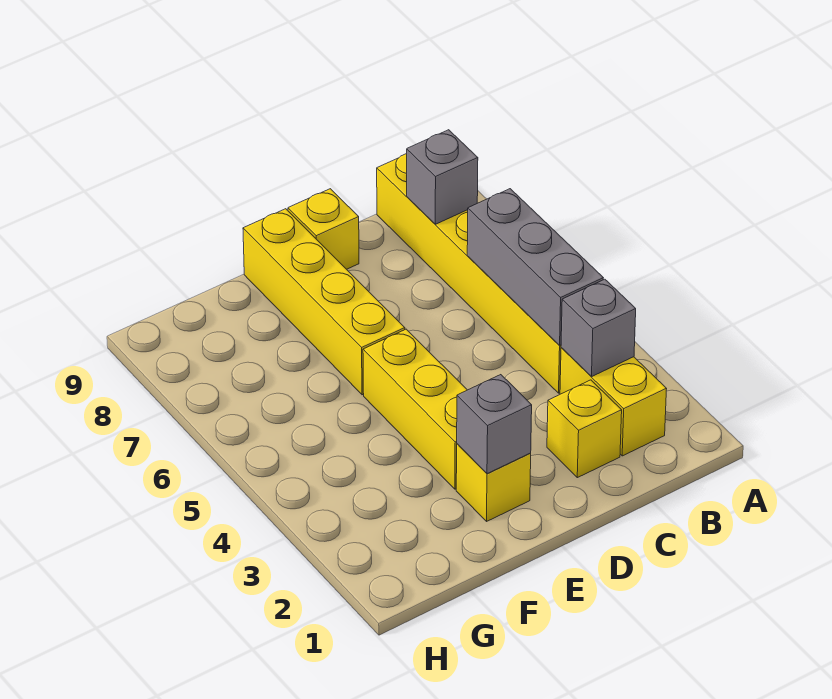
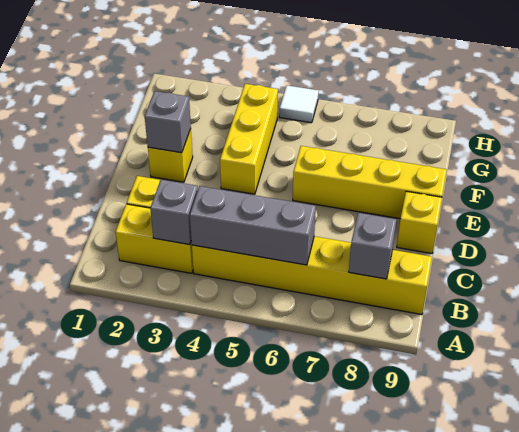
yellow 1x3 brick [363,329,467,489] -> yellow 1x3 brick turned to [220,84,278,194]
none -> white 1x1 tile [279,85,319,123]

